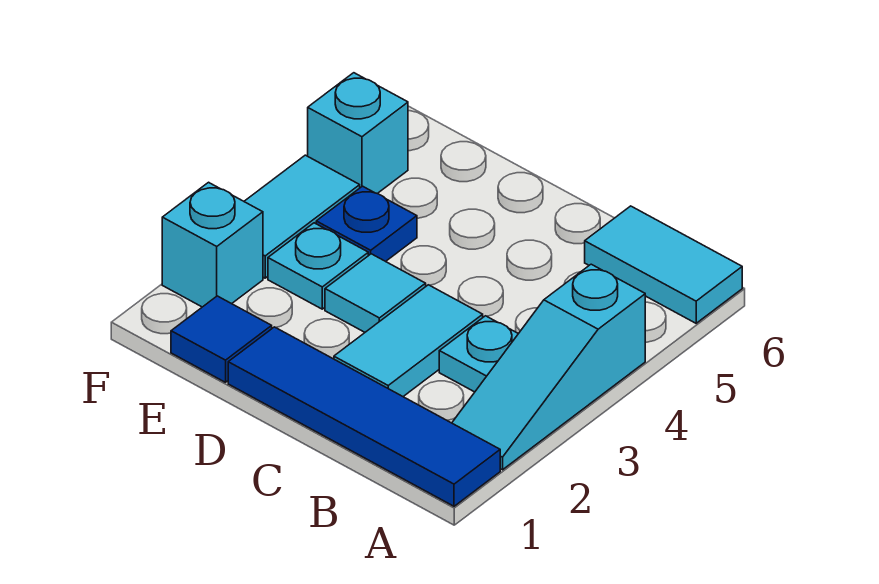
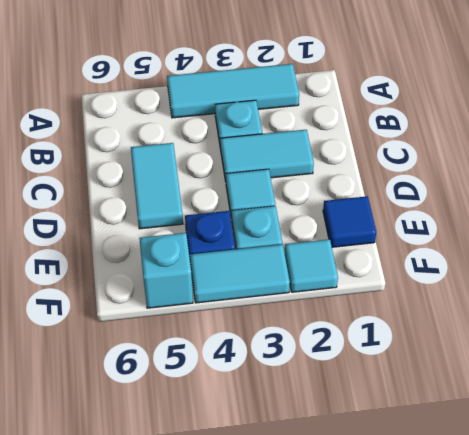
blue 1x4 tile [228,327,500,506] -> none
cyan 1x3 slope [452,264,645,470] -> cyan 1x3 tile [167,64,299,118]
cyan 1x2 tile [585,206,742,323] -> cyan 1x2 tile moved to [131,143,183,229]
cyan 1x1 brick [162,182,263,307] -> cyan 1x1 tile [285,239,338,292]

